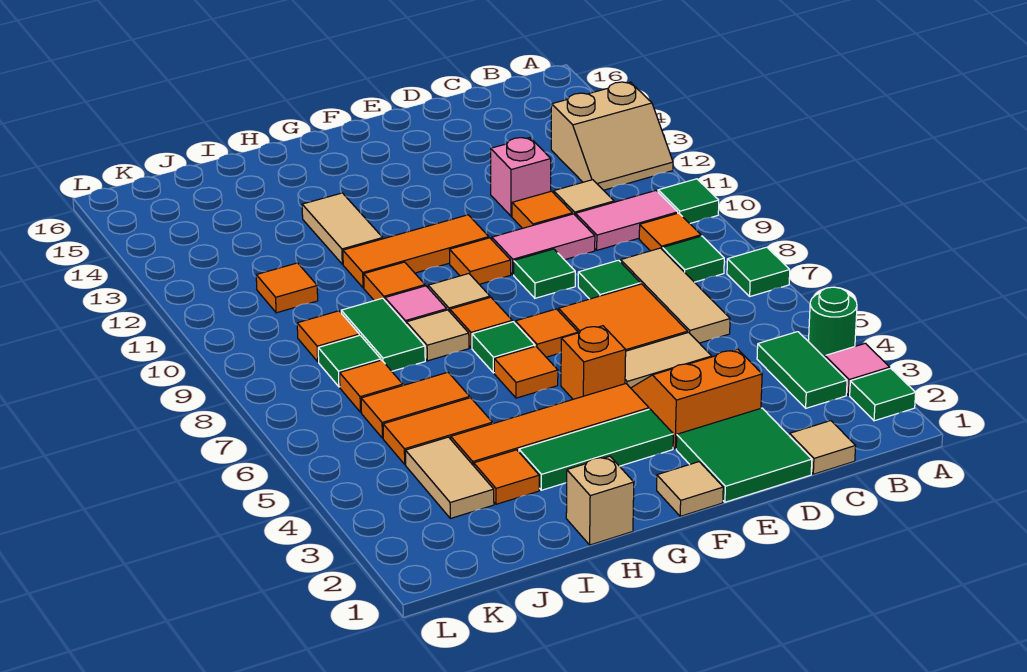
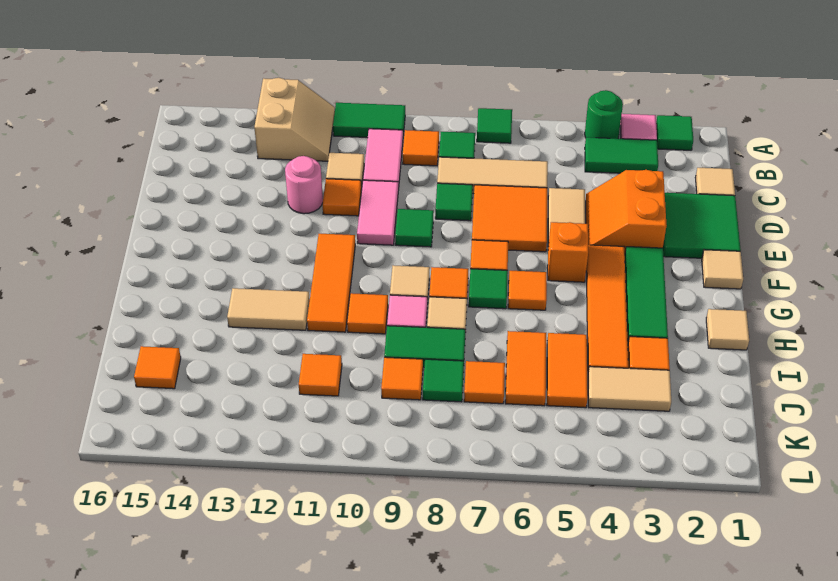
green 1x1 tile [658,179,719,223] -> green 1x2 tile [333,103,405,138]
pink 1x1 brick [491,138,551,216] -> pink 1x1 round brick [285,156,323,214]
orange 1x1 tile [450,238,511,284] -> orange 1x1 tile moved to [134,346,181,389]
tan 1x1 brick [566,456,634,545] -> tan 1x1 tile [706,309,749,350]

